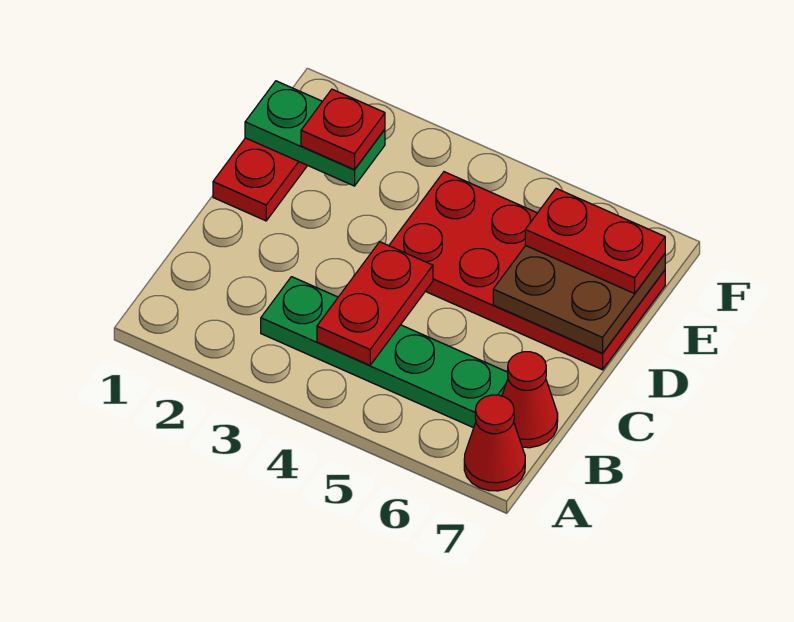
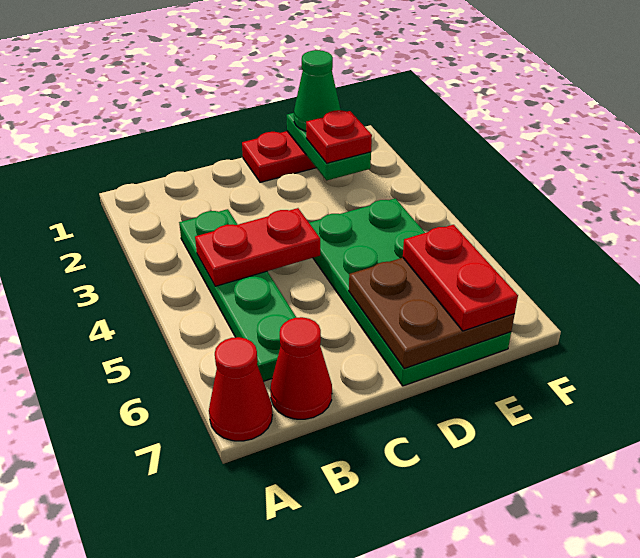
red 2x4 plate [389,172,665,370] -> green 2x4 plate [309,198,511,386]
none -> green 1x1 cone [294,50,341,131]

